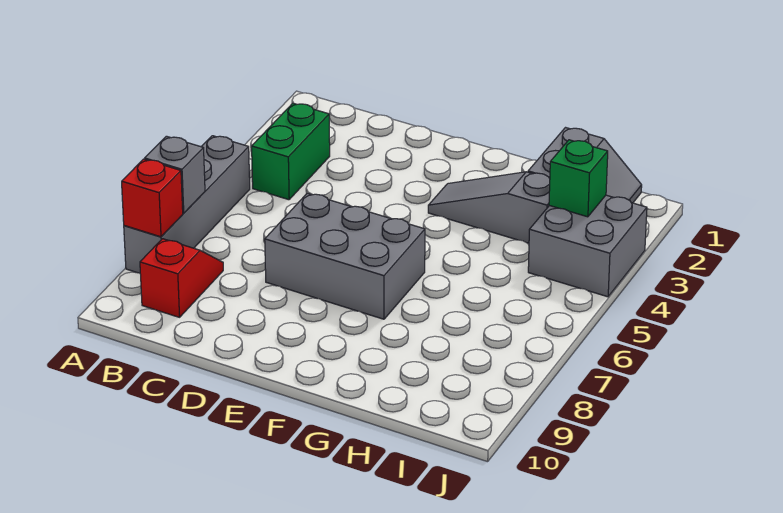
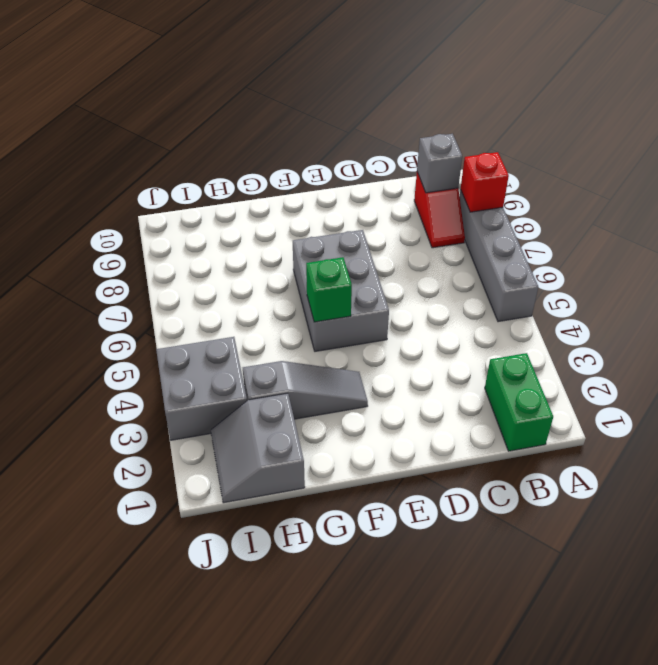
grey 1x1 brick [145,136,205,213] -> grey 1x1 brick moved to [417,134,462,193]
green 1x2 brick [252,103,330,200] -> green 1x2 brick moved to [485,353,553,451]
grey 2x3 brick [265,193,425,319] -> grey 2x3 brick turned to [293,230,389,351]
green 1x1 brick [549,140,608,217] -> green 1x1 brick moved to [306,257,352,322]

